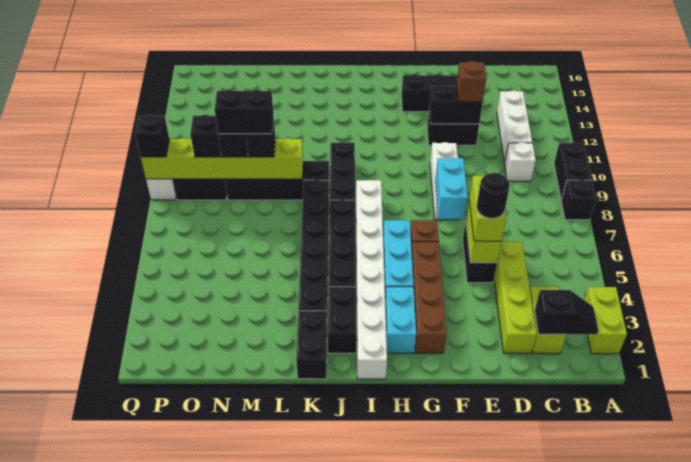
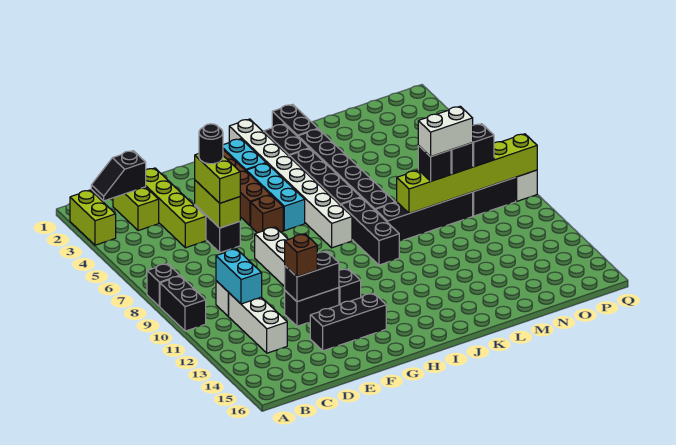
cyan 1x2 brick [435,158,468,219] -> cyan 1x2 brick moved to [216,249,262,304]
black 1x2 brick [215,90,274,134] -> white 1x2 brick [418,106,473,157]
black 1x1 brick [135,115,169,157] -> black 1x1 brick moved to [339,269,361,305]

